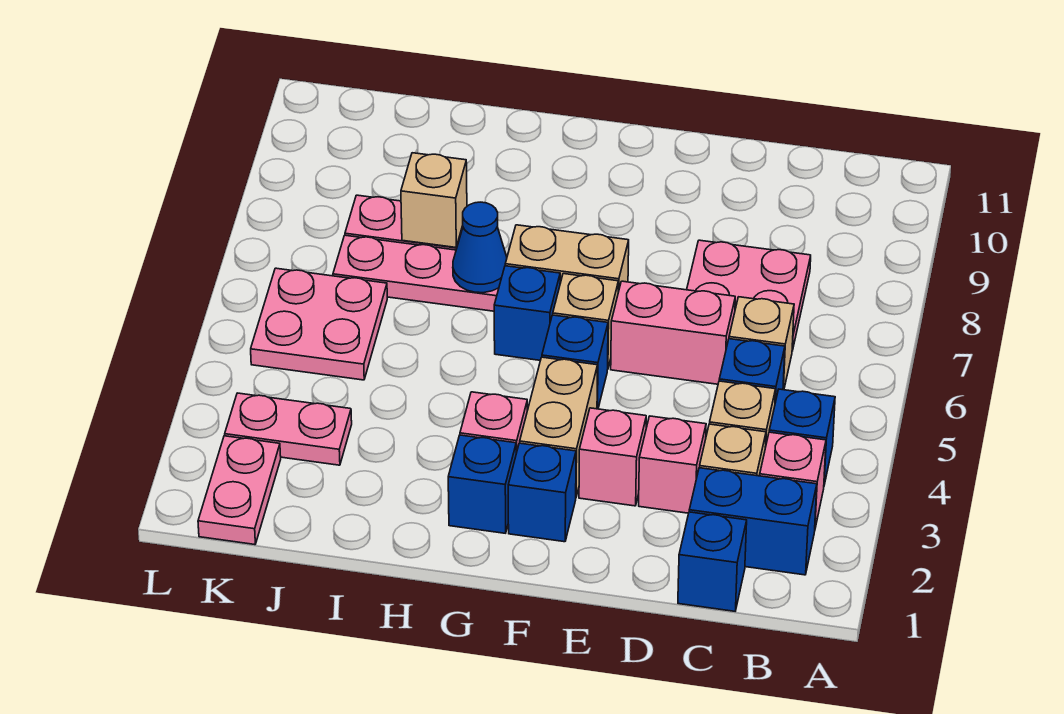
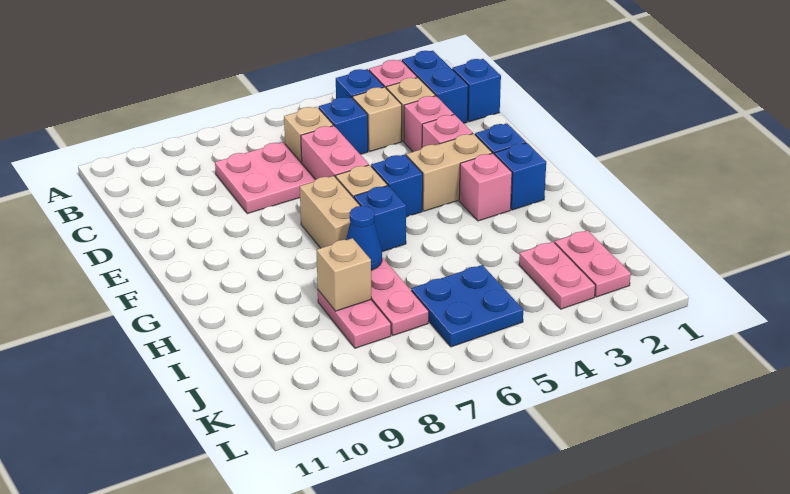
pink 2x2 plate [251,268,387,380] -> blue 2x2 plate [411,265,523,347]
pink 1x2 plate [198,436,281,545] -> pink 1x2 plate turned to [555,230,631,297]

